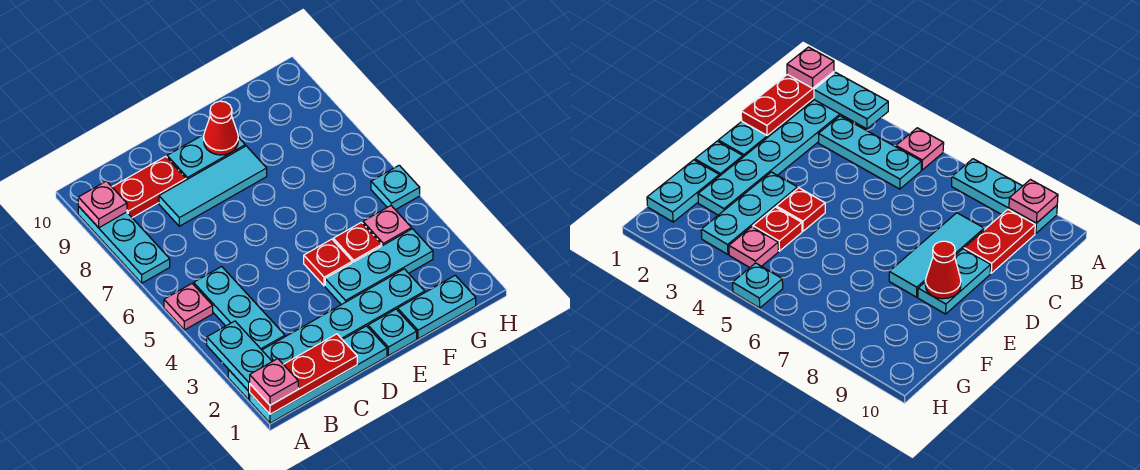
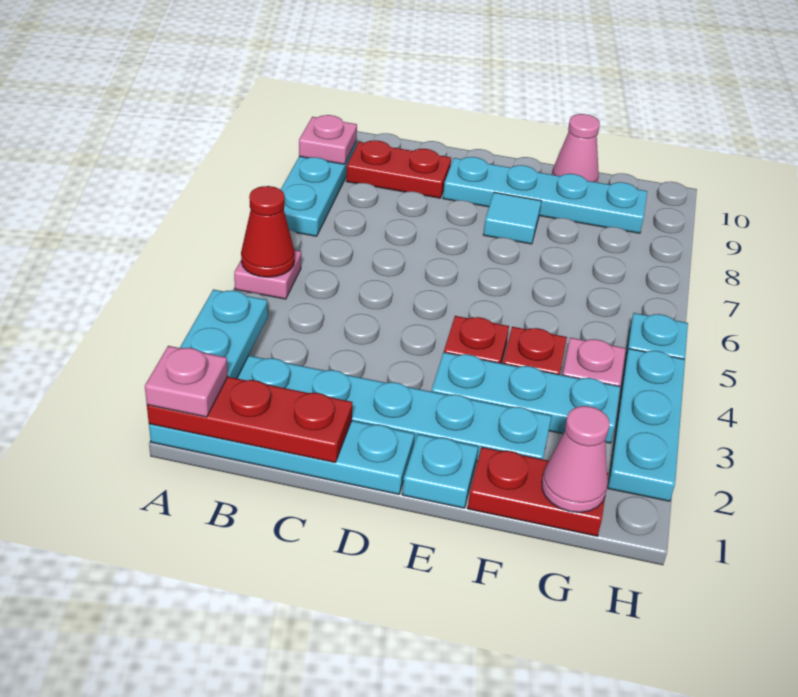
cyan 1x3 plate [194,266,285,350] -> cyan 1x3 plate moved to [608,349,685,501]
cyan 1x3 tile [159,146,267,226] -> cyan 1x1 tile [483,192,541,244]
cyan 1x2 plate [167,135,245,180] -> cyan 1x4 plate [443,157,647,233]
red 1x1 cone [204,101,238,155] -> red 1x1 cone moved to [241,186,295,277]
cyan 1x2 plate [398,275,476,339] -> red 1x2 plate [468,447,608,536]
none -> pink 1x1 cone [552,114,600,182]
none -> pink 1x1 cone [542,406,610,512]

